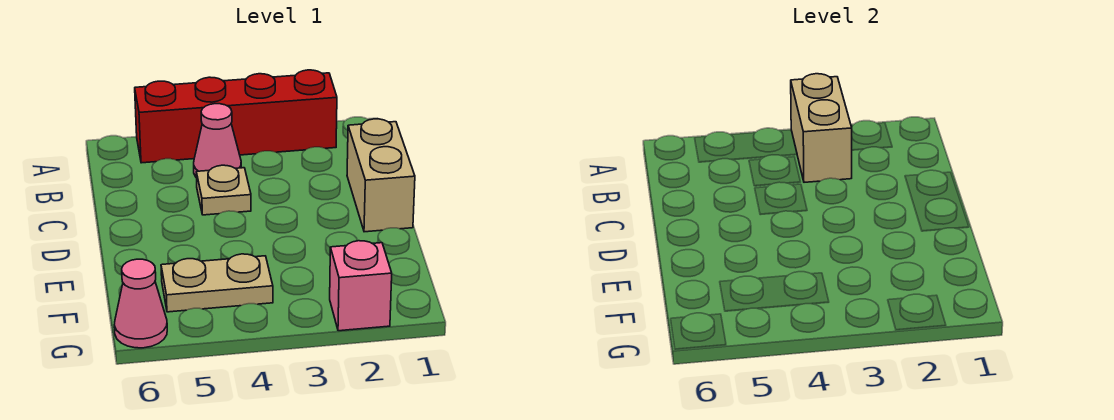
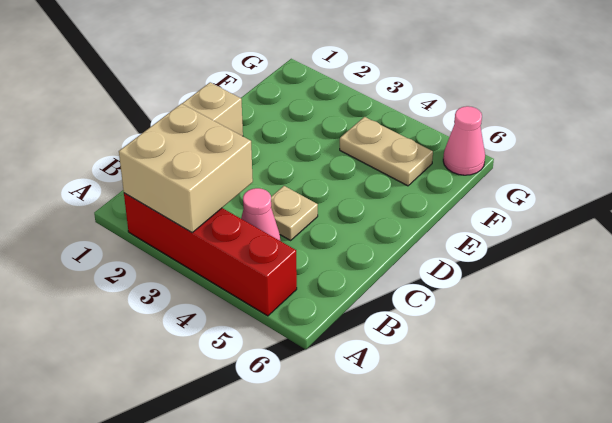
tan 1x2 brick [791,74,852,182] -> tan 2x2 brick [119,104,253,232]
pink 1x1 brick [330,241,392,331] -> none

